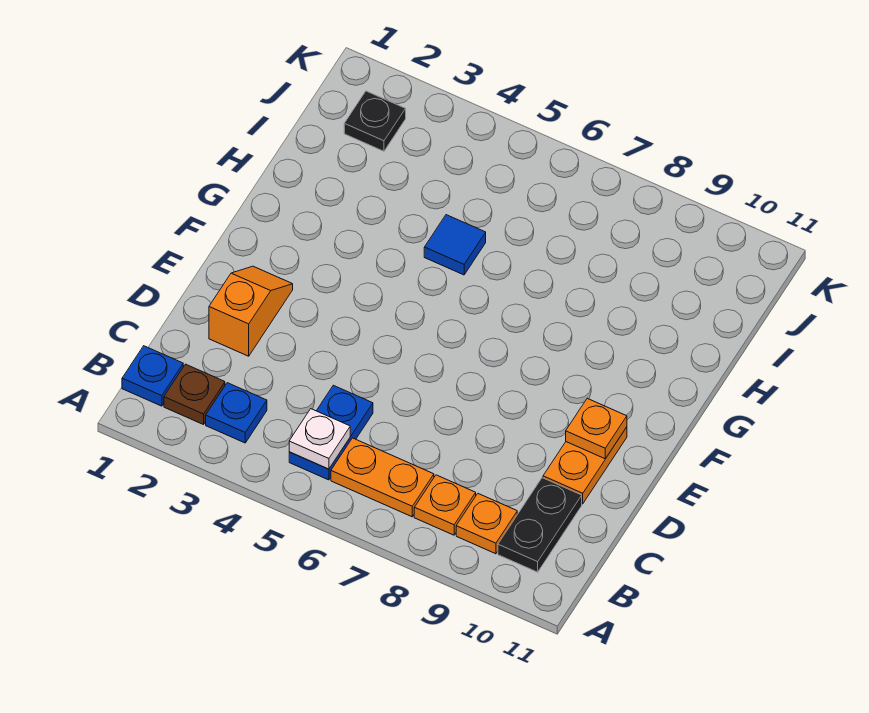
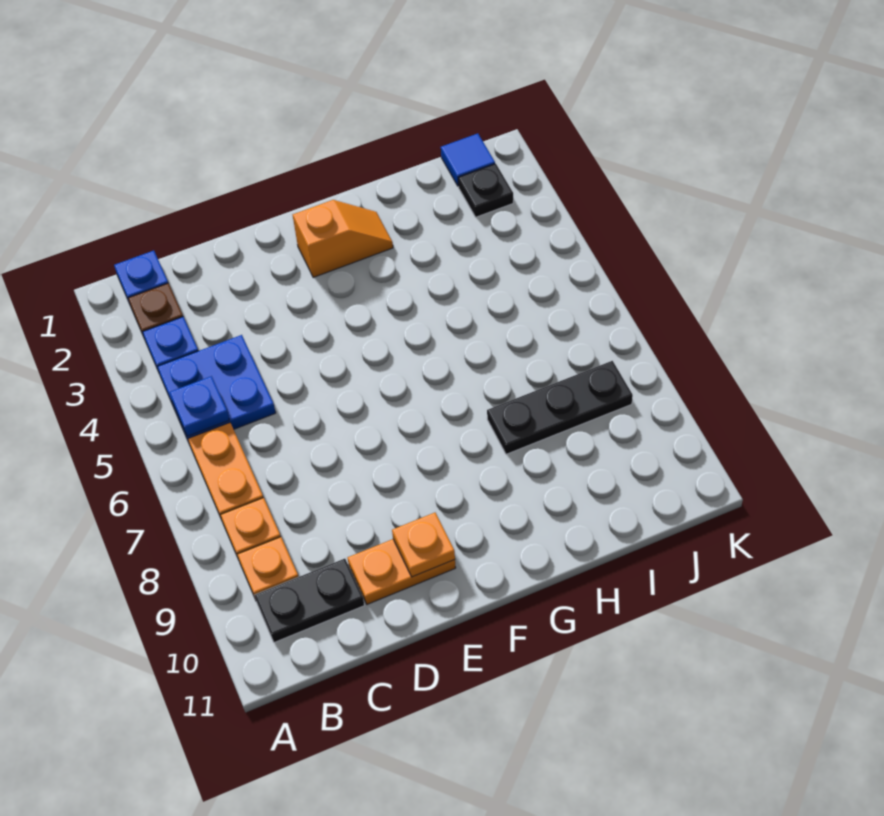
blue 1x2 plate [289,385,373,480] -> blue 2x2 plate [157,335,276,443]
white 1x1 plate [289,409,350,469] -> blue 1x1 plate [170,376,229,437]
orange 1x2 slope [209,266,293,356] -> orange 1x2 slope moved to [293,200,393,278]
blue 1x1 tile [424,215,486,275] -> blue 1x1 tile moved to [441,134,495,186]
none -> black 1x3 plate [487,361,633,454]

